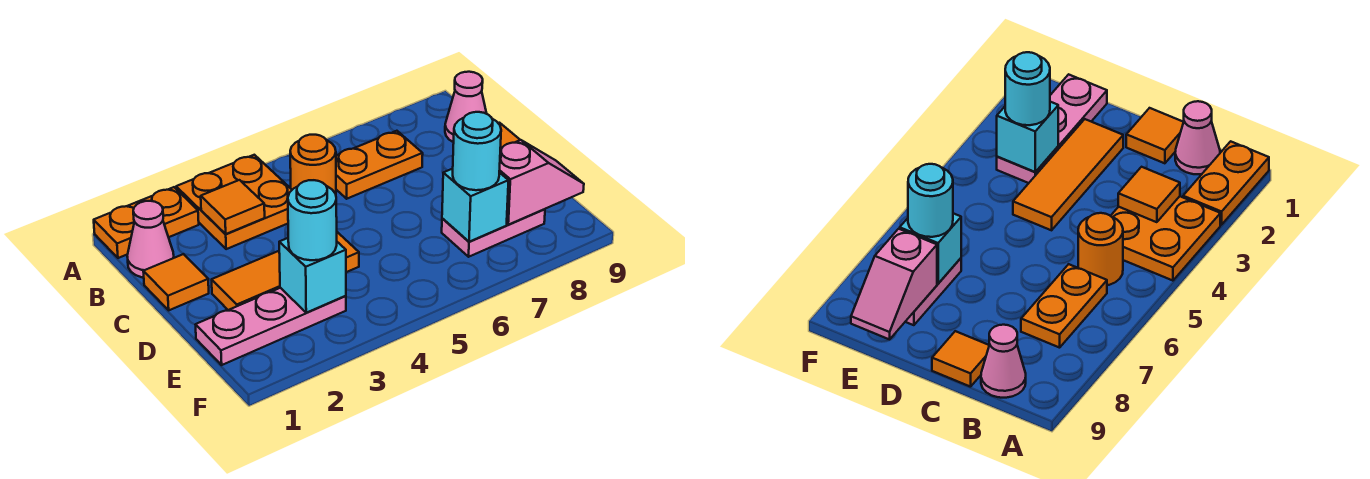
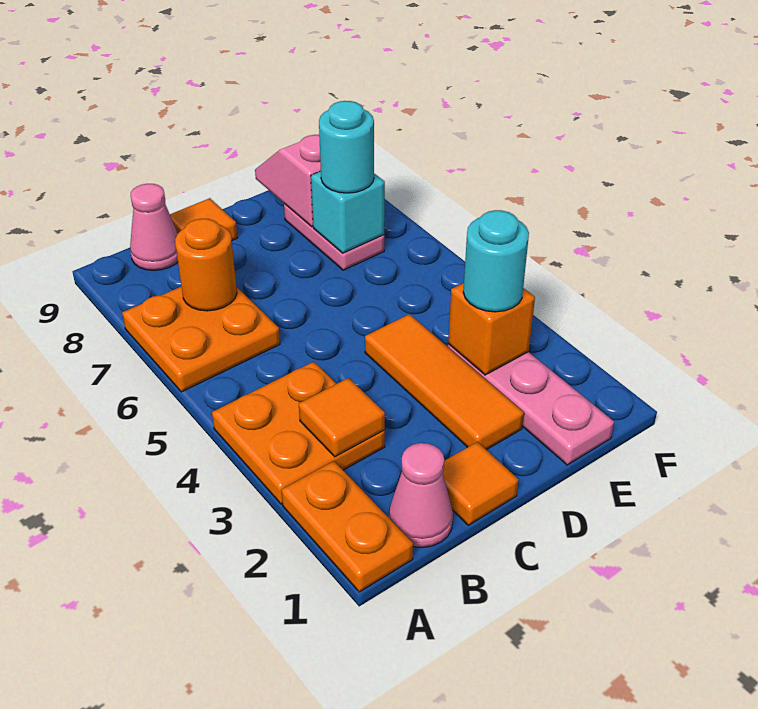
orange 1x1 round brick [290,135,336,194] -> orange 1x1 round brick moved to [175,219,237,311]
orange 1x2 plate [336,131,423,199] -> orange 2x2 plate [122,286,280,392]
cyan 1x1 brick [279,238,346,313] -> orange 1x1 brick [448,283,535,375]

